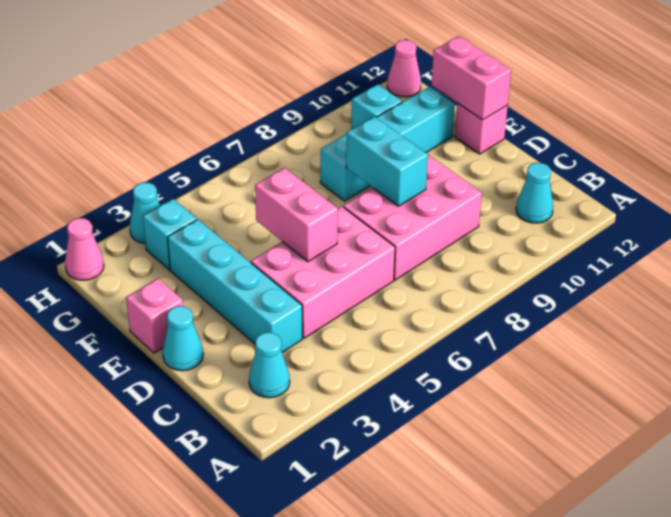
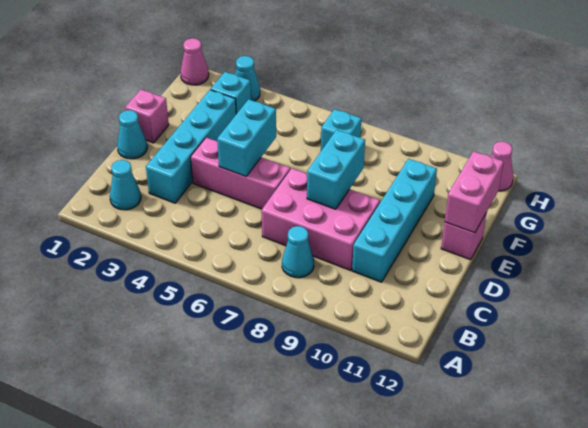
cyan 1x1 cone [516,163,553,223] -> cyan 1x1 cone moved to [282,226,314,278]
pink 2x3 brick [251,206,395,338] -> pink 1x3 brick [191,138,290,209]
pink 1x2 brick [255,168,338,262] -> cyan 1x2 brick [217,99,276,176]
cyan 1x4 brick [320,87,455,201] -> cyan 1x4 brick turned to [352,159,437,282]
cyan 1x1 brick [351,84,402,129] -> cyan 1x1 brick moved to [321,109,361,151]

